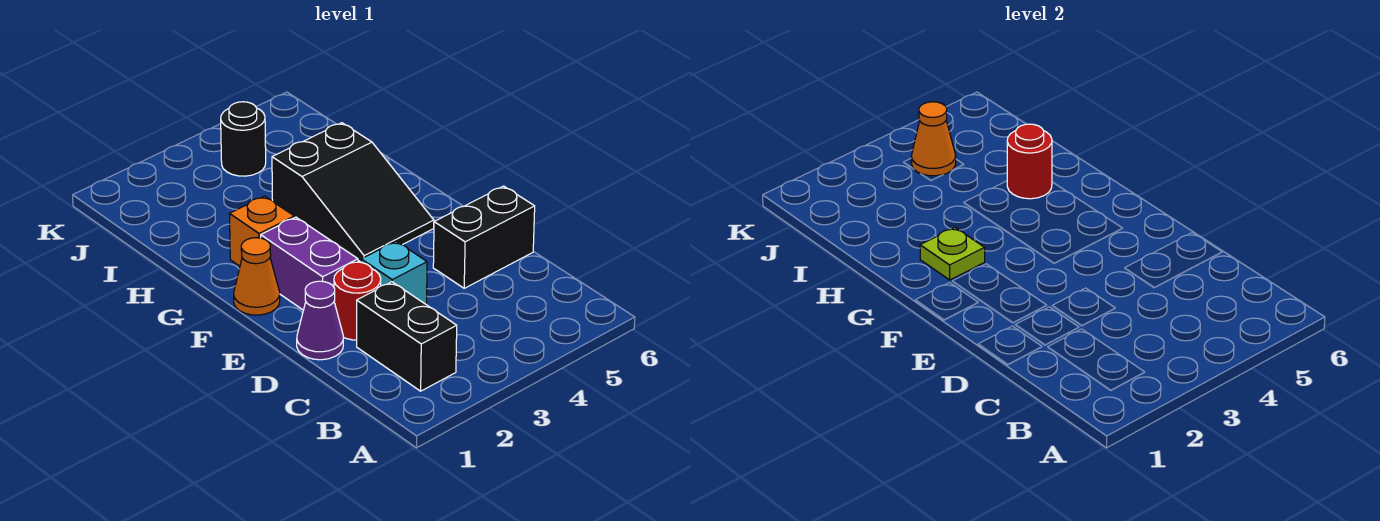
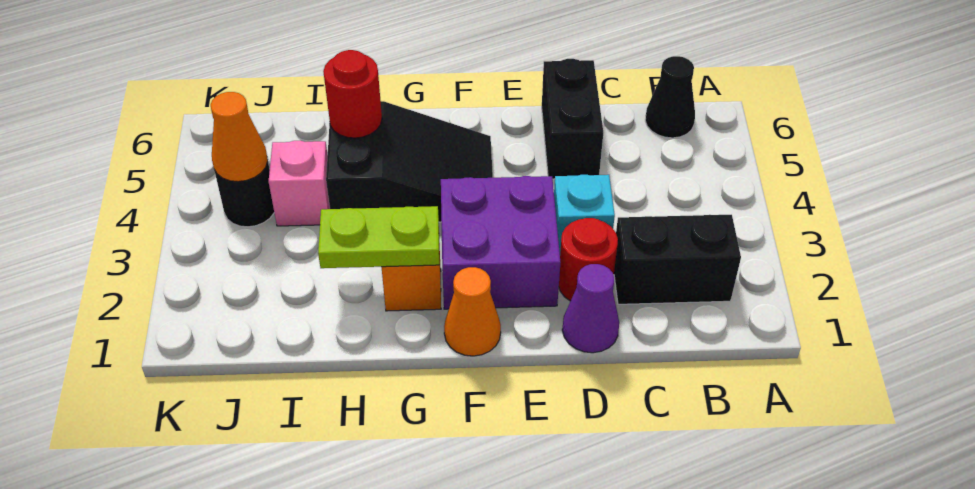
none -> black 1x1 cone [645,56,695,138]
purple 1x2 brick [261,217,358,310] -> purple 2x2 brick [441,176,560,309]
lime 1x1 plate [920,228,985,280] -> lime 1x2 plate [318,206,439,268]
none -> pink 1x1 brick [269,141,330,226]

